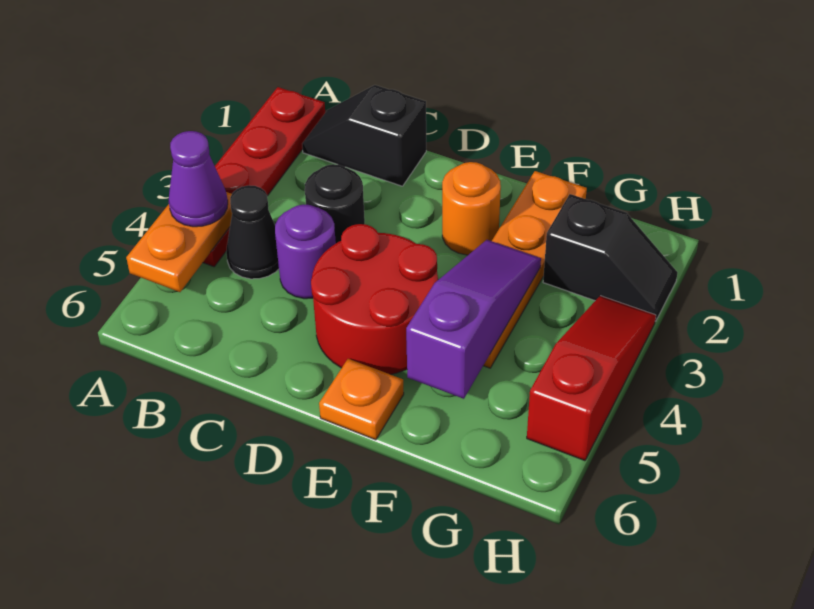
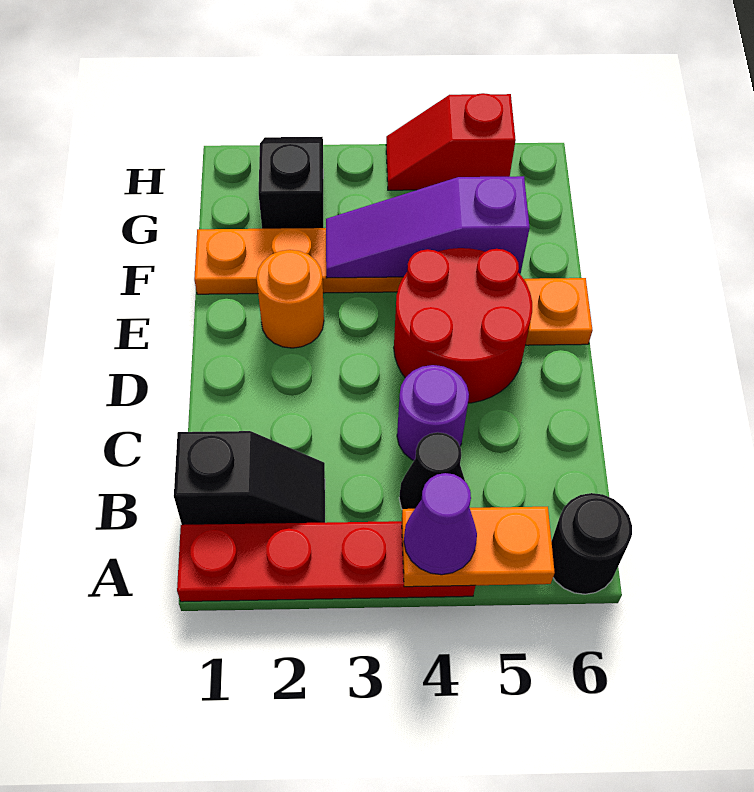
black 1x2 slope [302,85,426,186] -> black 1x2 slope turned to [174,431,325,525]
black 1x1 round brick [305,164,365,243] -> black 1x1 round brick moved to [551,493,632,594]
red 1x3 slope [527,296,656,461] -> red 1x2 slope [386,93,516,190]

